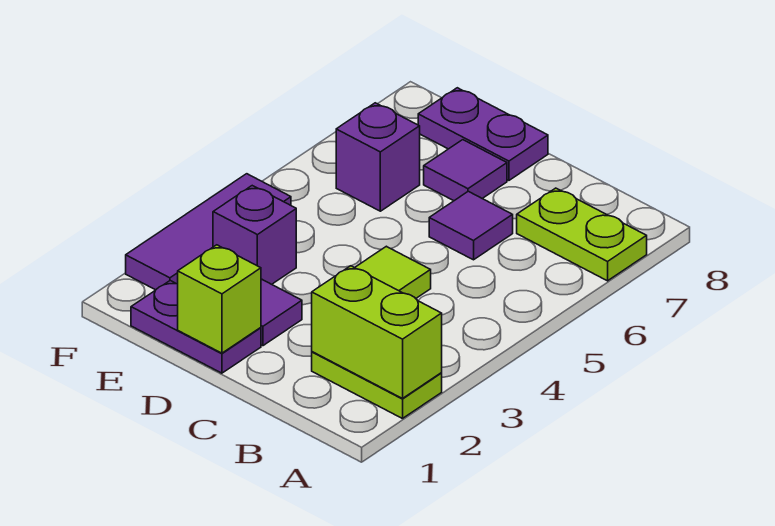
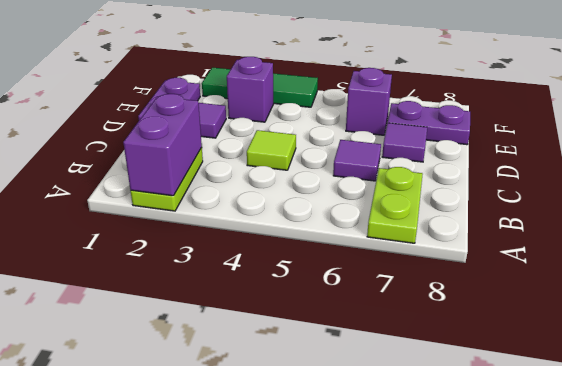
lime 1x2 brick [312,266,442,399] -> purple 1x2 brick [123,94,202,196]
lime 1x1 brick [178,245,261,353] -> none
purple 1x2 plate [418,88,548,180] -> purple 1x2 plate turned to [388,101,470,145]
purple 1x3 tile [126,174,291,290] -> green 1x3 tile [202,67,318,107]

